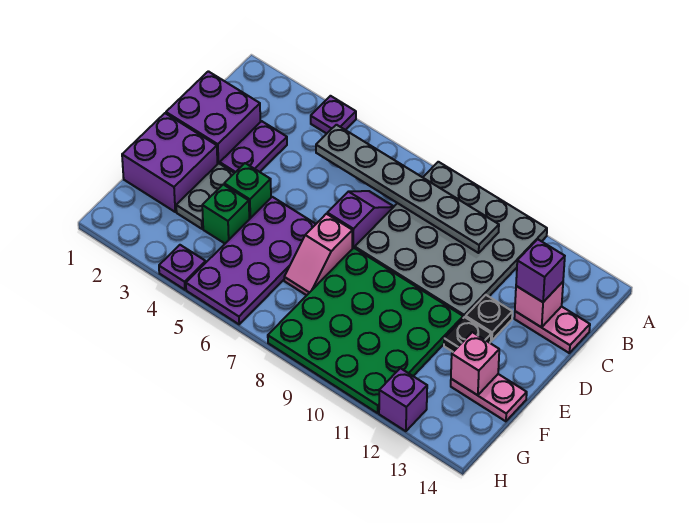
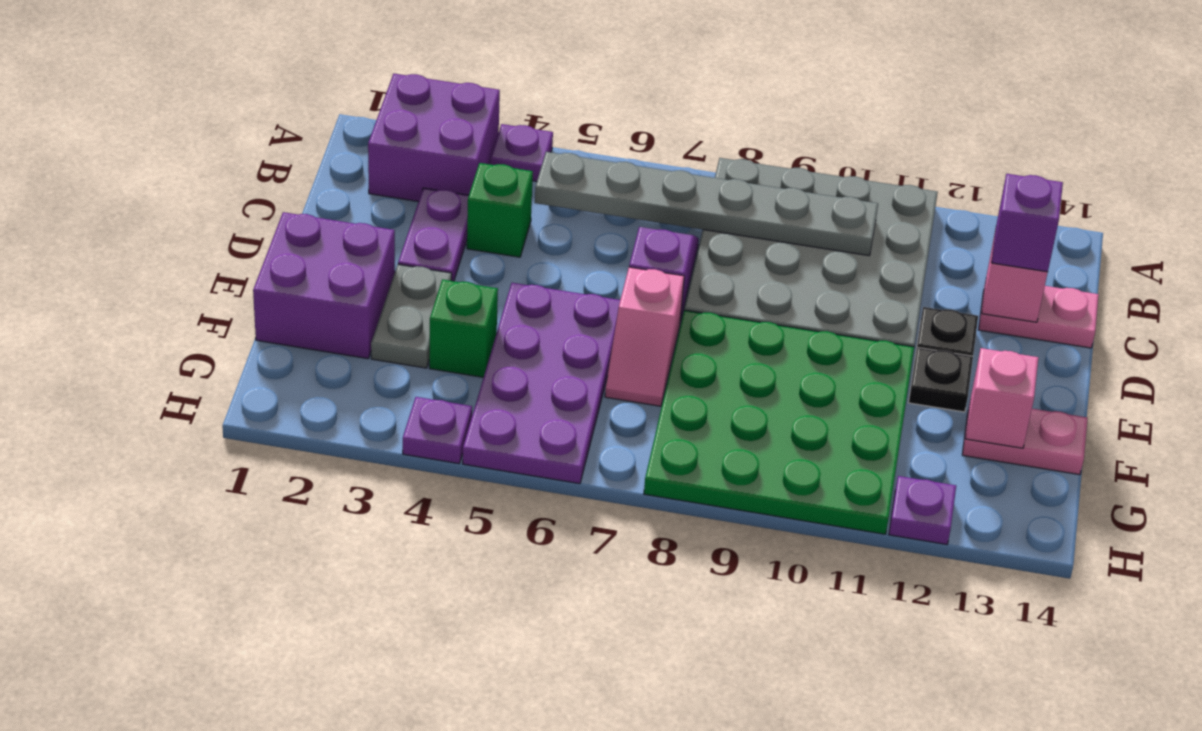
purple 2x2 brick [166,71,260,164] -> purple 2x2 brick moved to [368,74,500,202]
green 1x1 brick [224,163,271,219] -> green 1x1 brick moved to [467,163,533,257]
purple 1x1 brick [379,368,427,431] -> purple 1x1 plate [889,476,956,545]

